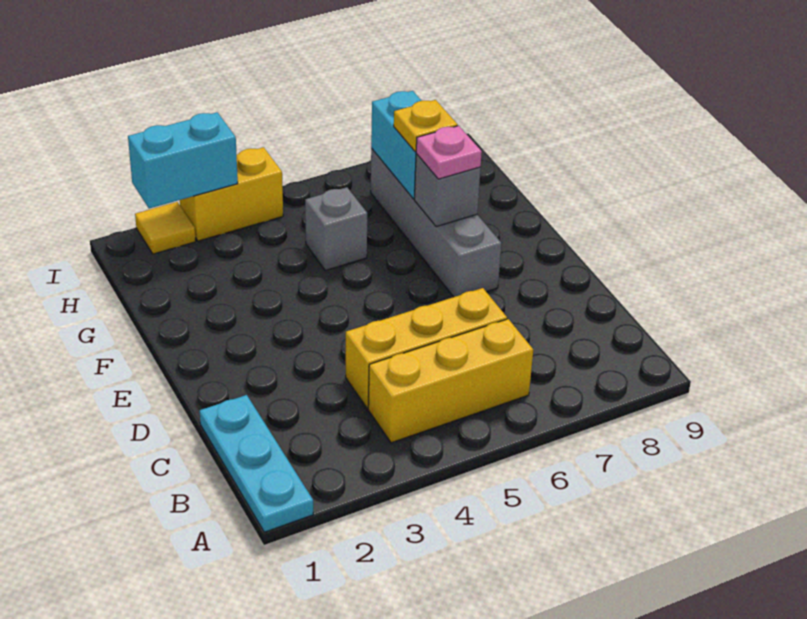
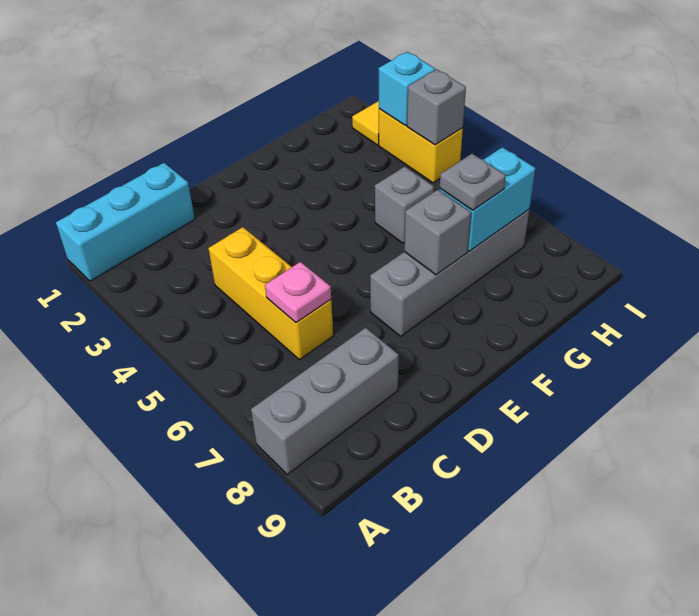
cyan 1x3 plate [200,395,313,532] -> cyan 1x3 brick [56,163,195,281]
none -> grey 1x3 brick [251,328,399,474]
yellow 1x3 brick [368,319,533,443] -> none
pink 1x1 plate [416,126,482,179] -> pink 1x1 plate moved to [265,262,331,323]
yellow 1x1 plate [394,100,458,152] -> grey 1x1 plate [440,154,506,210]
cyan 1x2 brick [128,112,238,209] -> cyan 1x1 brick [379,52,435,125]
none -> grey 1x1 brick [407,70,466,145]

